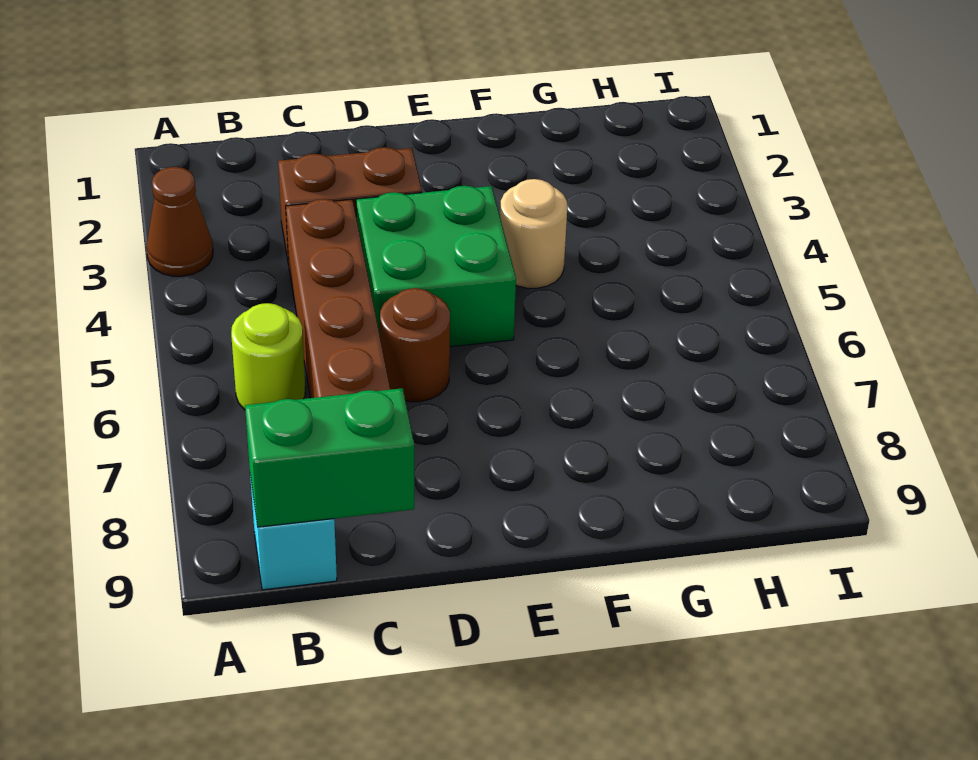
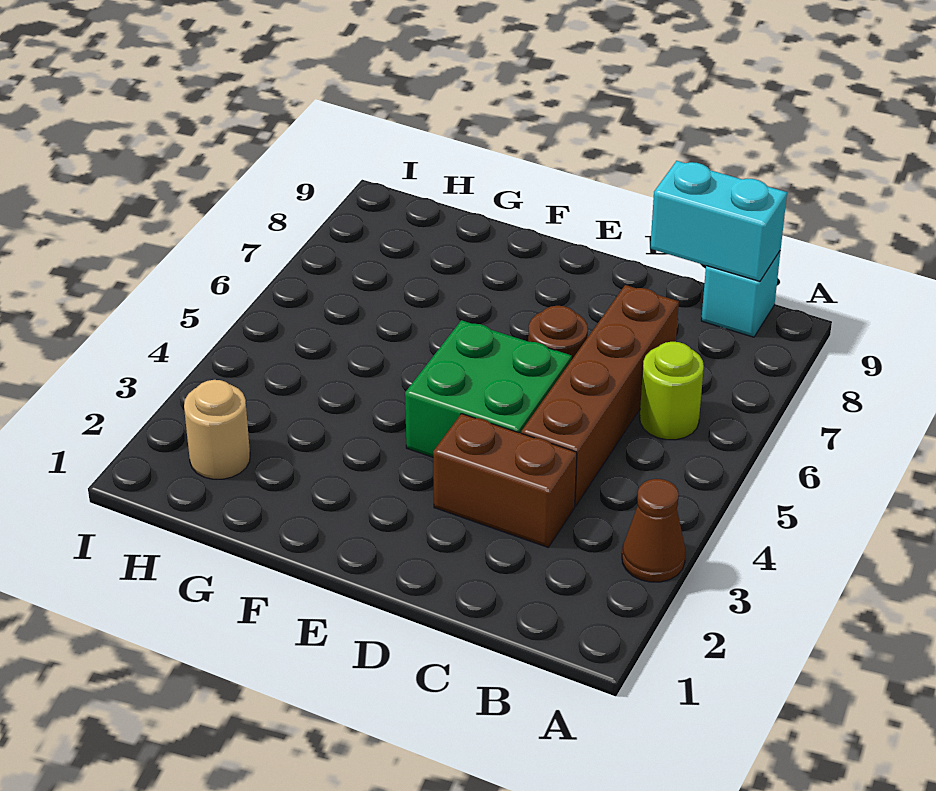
green 1x2 brick [245,388,414,527] -> cyan 1x2 brick [650,161,787,281]
tan 1x1 round brick [500,179,567,288] -> tan 1x1 round brick moved to [184,380,250,479]

